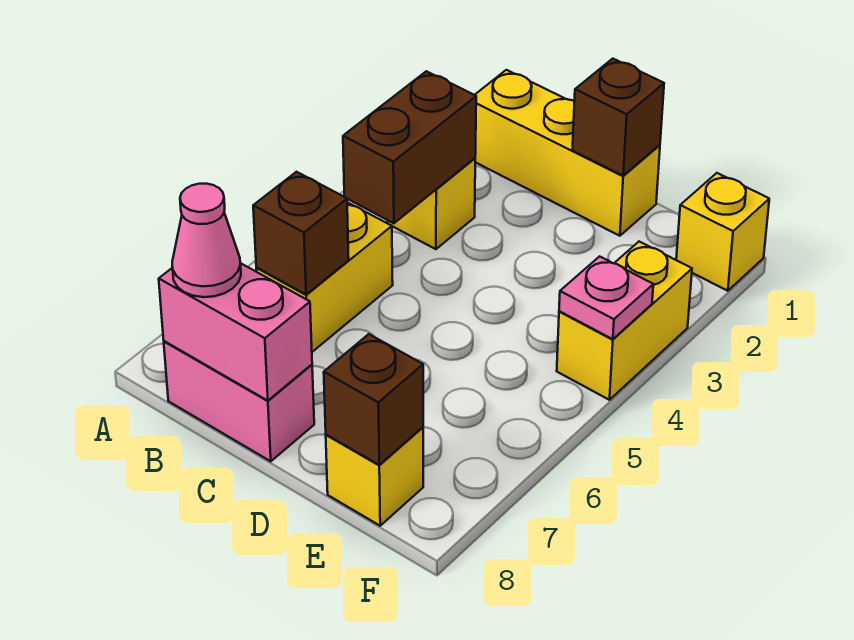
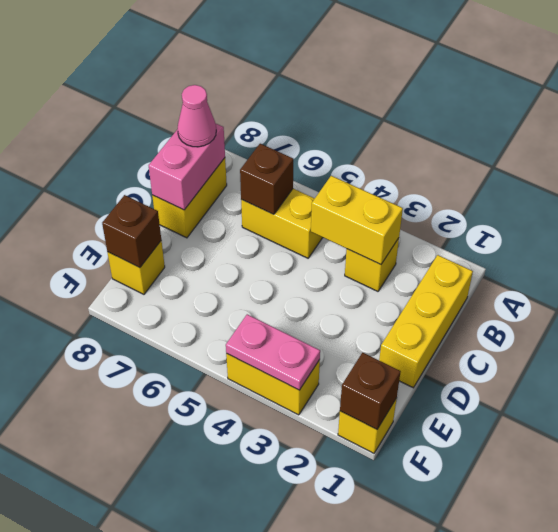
brown 1x2 brick [343,71,476,223] -> yellow 1x2 brick [311,176,403,264]
pink 1x2 brick [164,341,314,461] -> yellow 1x2 brick [152,158,227,238]
brown 1x1 brick [573,59,664,176] -> brown 1x1 brick moved to [340,353,401,429]
pink 1x1 plate [559,256,653,339] -> pink 1x2 plate [226,314,320,390]

